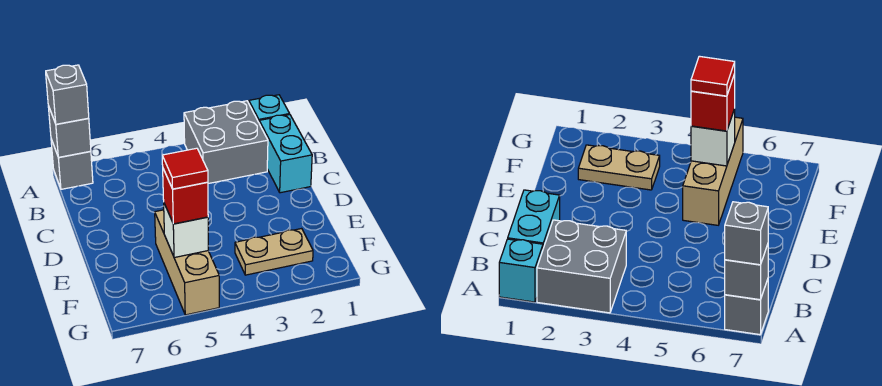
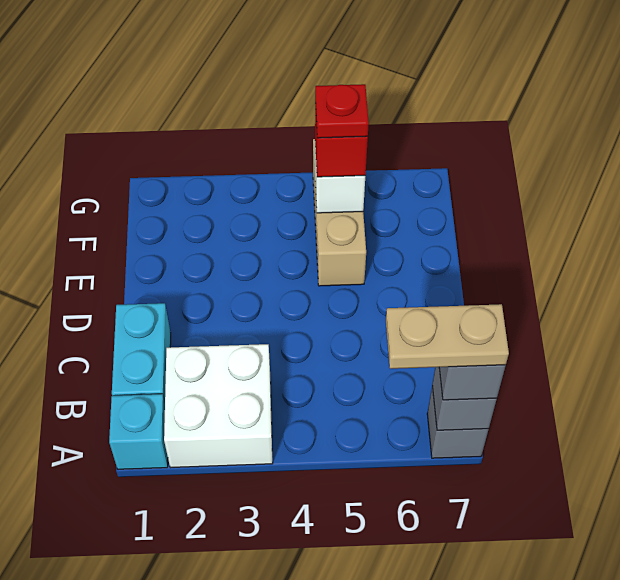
grey 2x2 brick [184,101,268,184] -> white 2x2 brick [164,344,273,468]
tan 1x2 plate [235,229,313,275] -> tan 1x2 plate moved to [386,304,509,369]
red 1x1 tile [162,148,208,189] -> red 1x1 plate [315,84,369,138]

